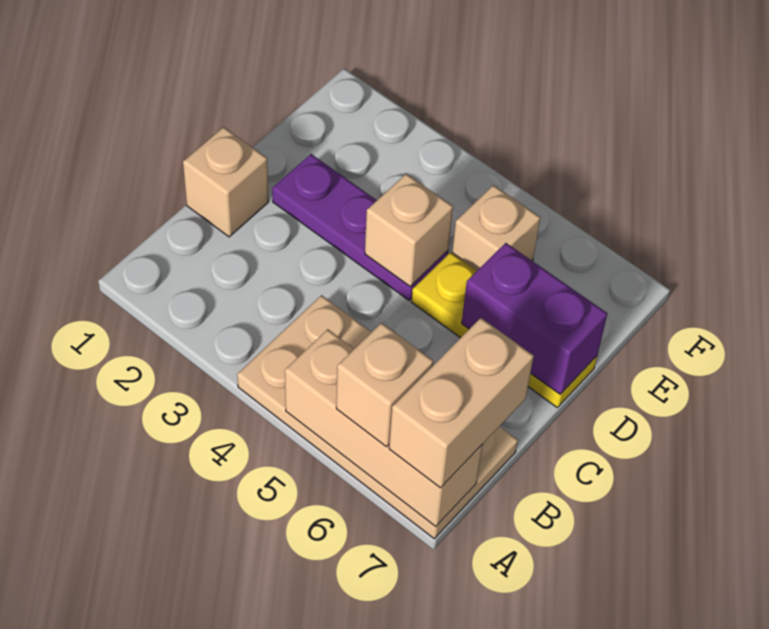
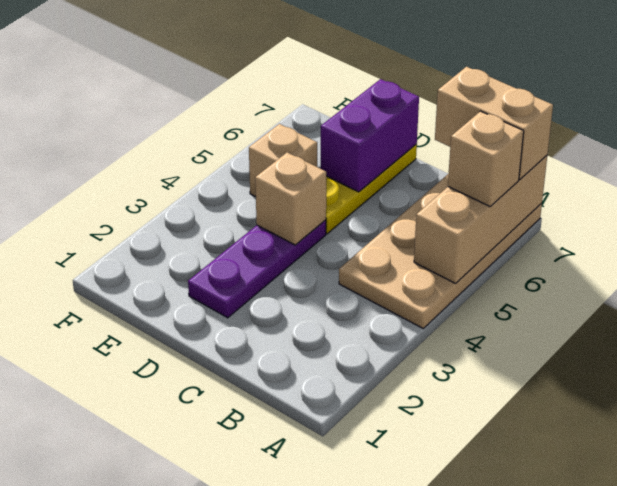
tan 1x1 brick [183,127,269,237] -> none

